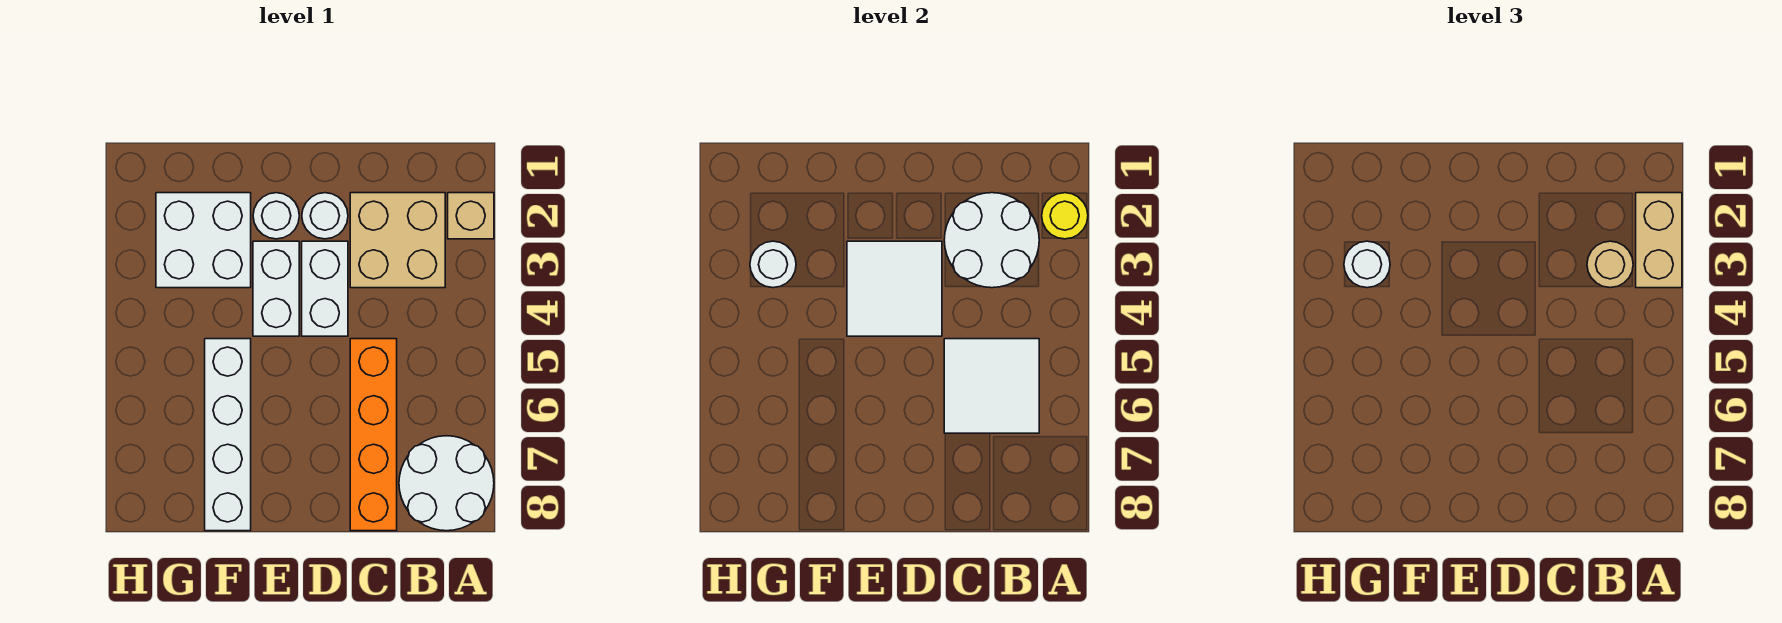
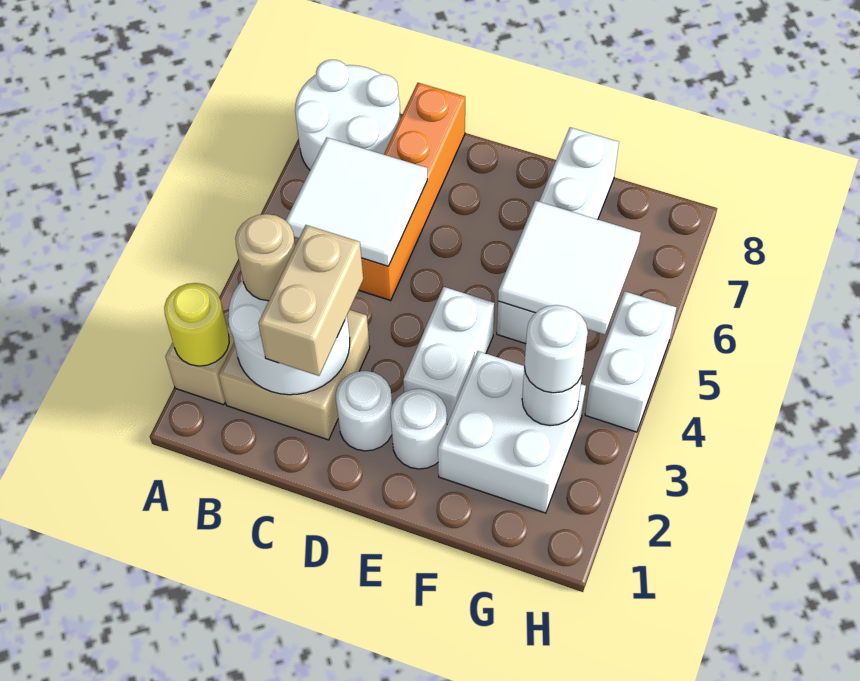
tan 1x2 brick [1636,193,1682,288] -> tan 1x2 brick moved to [258,225,363,376]
white 1x2 brick [302,241,348,336] -> white 1x2 brick moved to [585,291,676,432]
white 2x2 tile [847,241,942,336] -> white 2x2 tile moved to [498,201,641,335]

